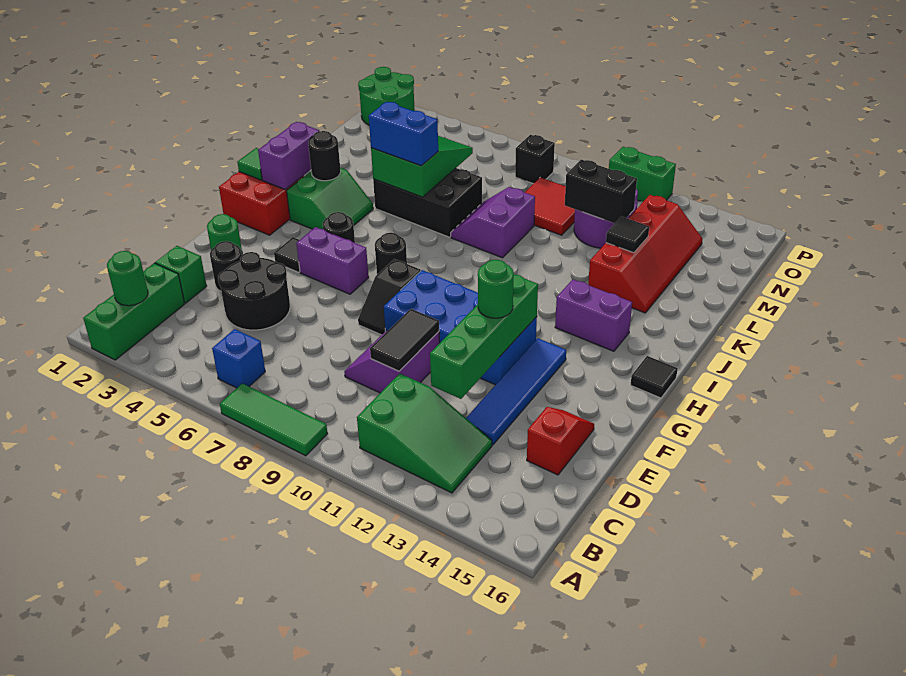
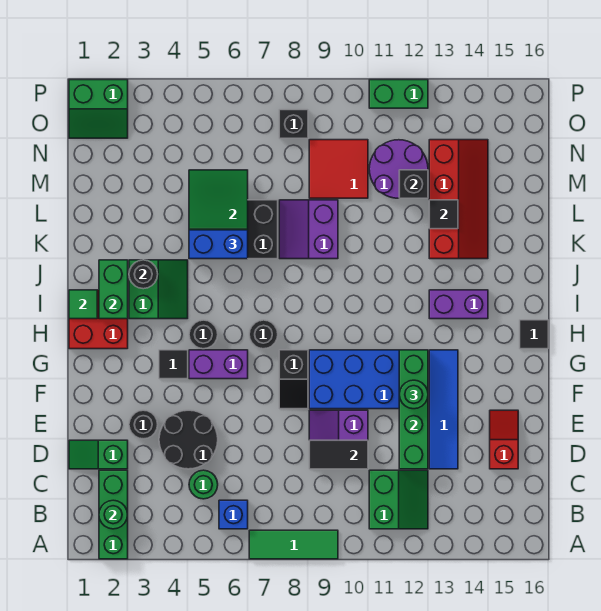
green 2x3 slope [357,374,492,493] -> green 2x2 slope [369,470,428,529]
black 1x2 tile [370,309,439,371] -> black 1x2 tile turned to [309,440,368,469]
green 1x1 round brick [207,214,242,253] -> green 1x1 round brick moved to [189,470,218,499]
purple 1x2 brick [258,122,319,190] -> green 1x2 brick [99,260,128,319]
black 1x2 brick [565,160,637,223] -> black 1x1 brick [399,170,428,198]
green 2x2 round brick [358,67,415,125] -> green 2x2 slope [69,80,128,138]

